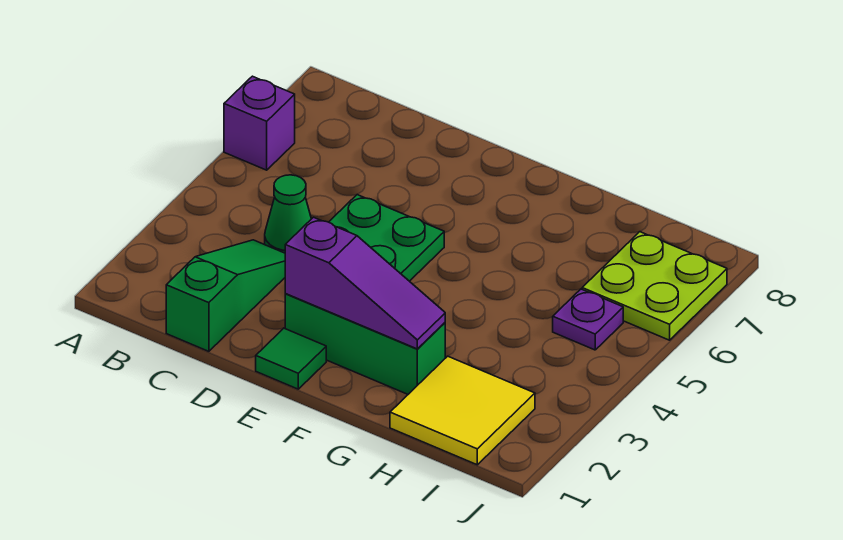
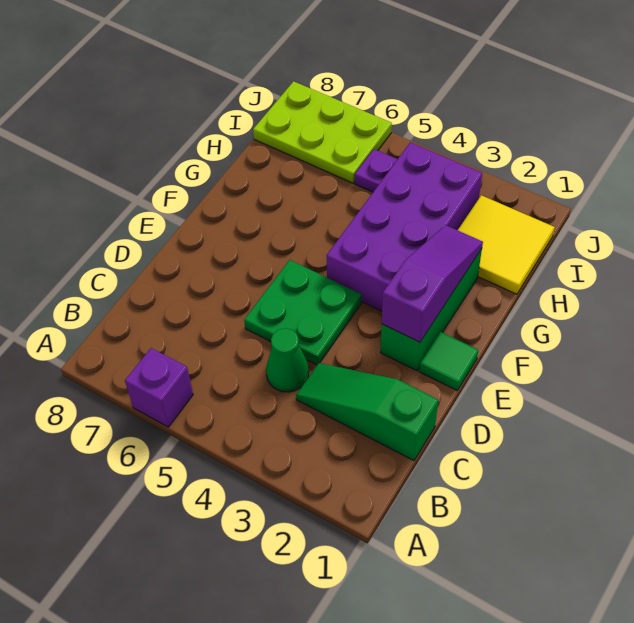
none -> purple 2x4 brick [327,142,482,311]
lime 2x2 plate [582,232,727,340] -> lime 2x3 plate [253,81,392,183]

